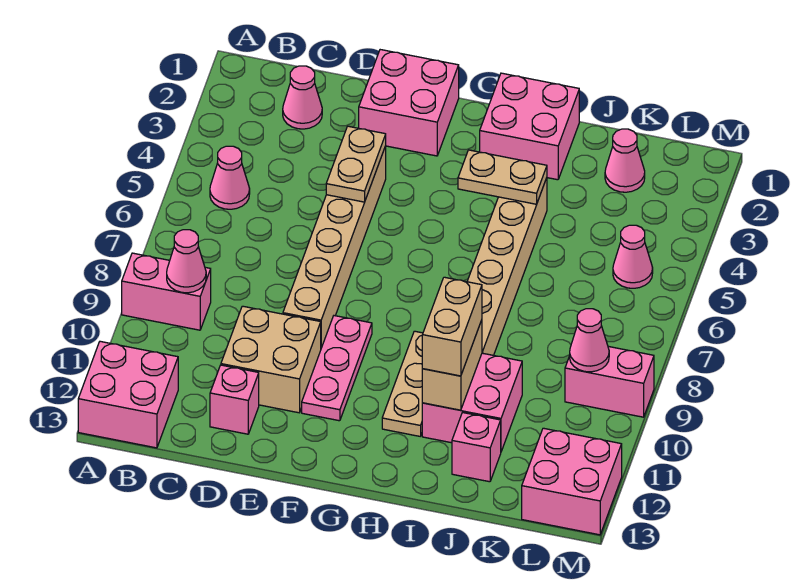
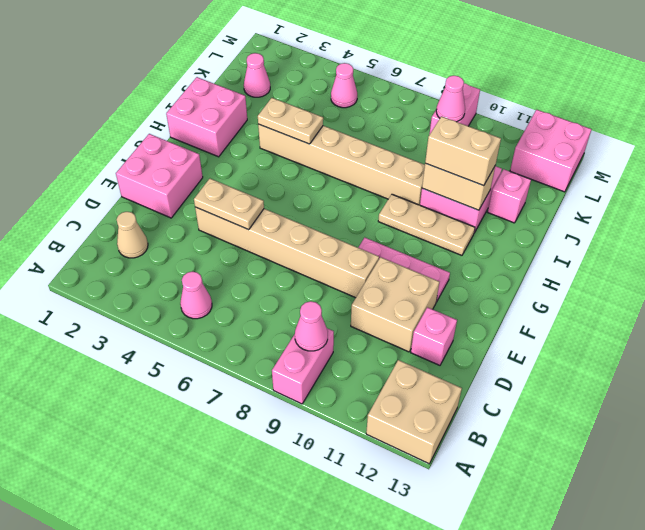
pink 2x2 brick [78,341,178,448] -> tan 2x2 brick [366,360,462,464]
pink 1x1 cone [283,66,322,129] -> tan 1x1 cone [117,212,148,258]
tan 1x2 plate [458,150,547,204] -> tan 1x2 plate turned to [258,98,323,144]

